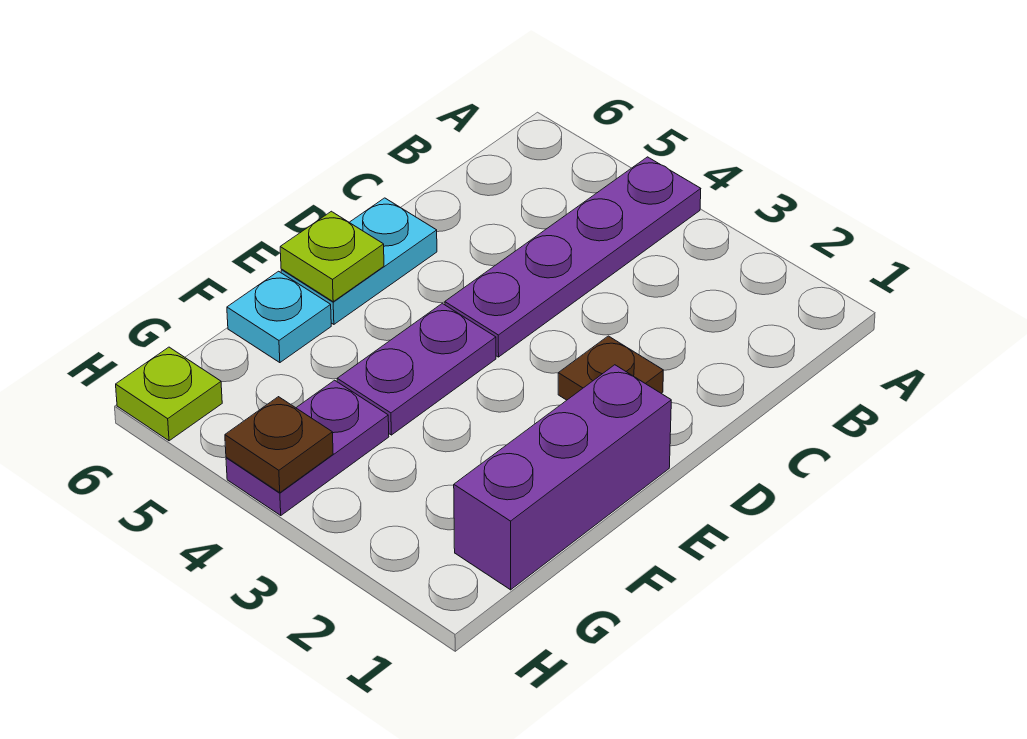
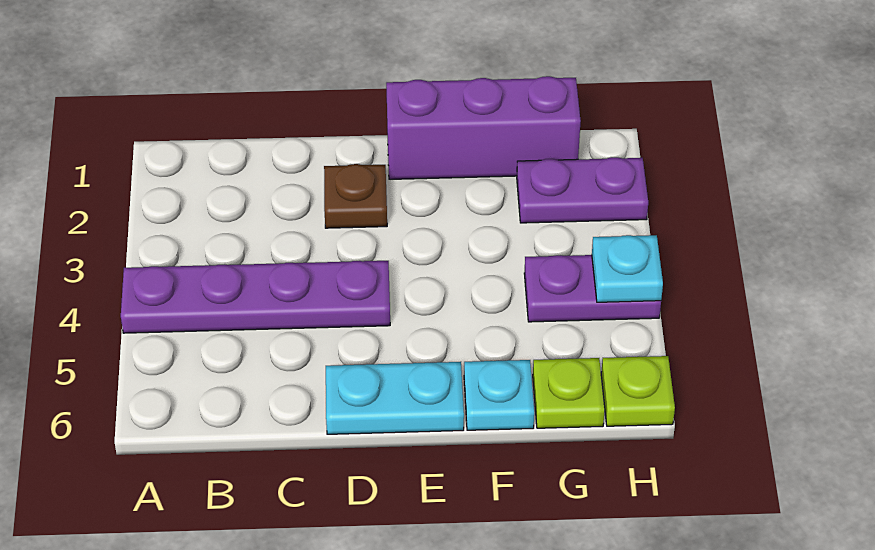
purple 1x2 plate [337,303,496,435] -> purple 1x2 plate moved to [517,157,648,223]
lime 1x1 plate [280,211,384,302] -> lime 1x1 plate moved to [533,358,605,428]
brown 1x1 plate [225,397,333,493] -> cyan 1x1 plate [592,235,663,302]

